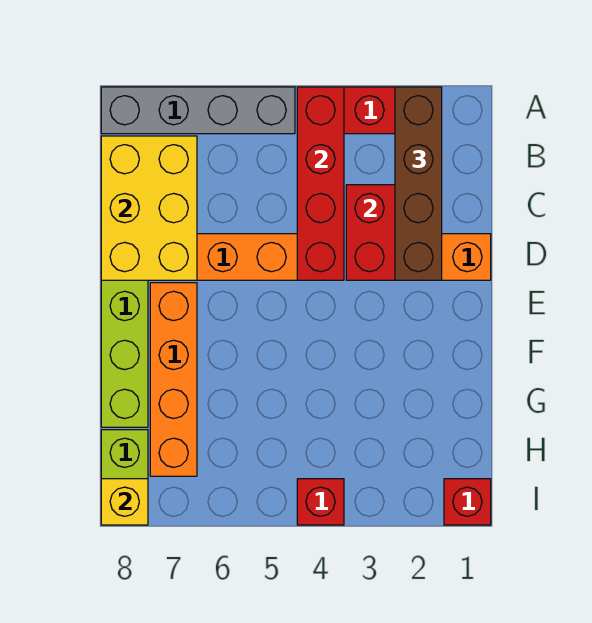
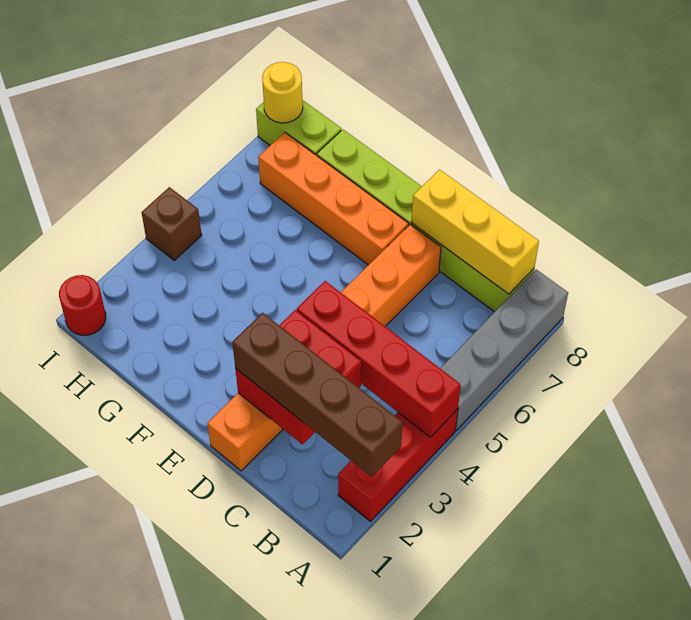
yellow 2x3 brick [101,136,197,280] -> yellow 1x3 brick [411,170,539,294]
red 1x1 brick [444,479,491,525] -> red 1x1 round brick [59,275,106,335]
red 1x1 brick [297,479,344,525] -> brown 1x1 brick [142,187,202,260]
yellow 1x1 brick [101,479,148,525] -> yellow 1x1 round brick [262,62,303,123]

